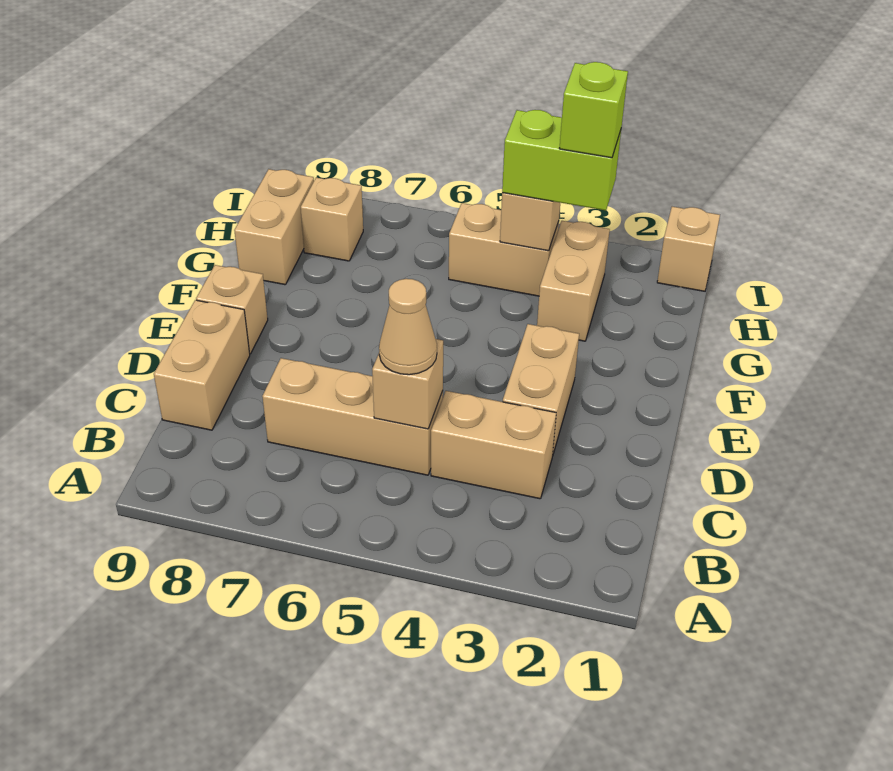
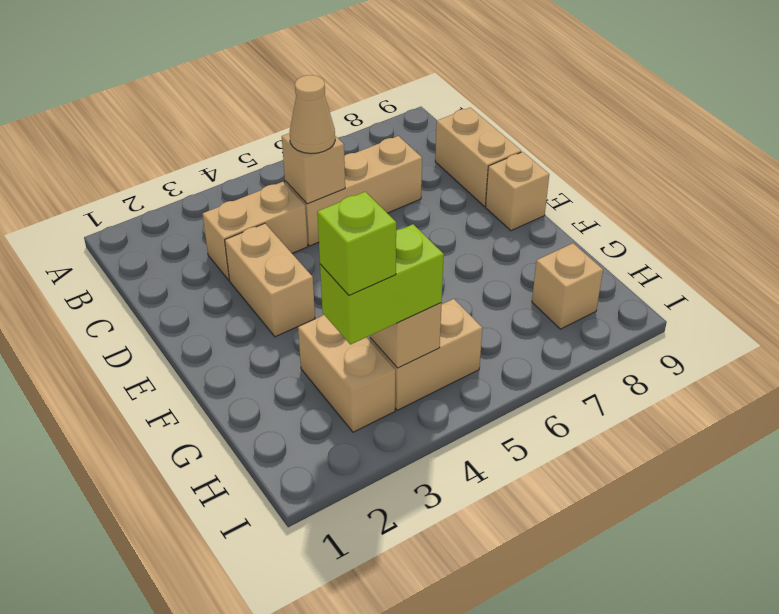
tan 1x2 brick [234,169,314,285] -> none
tan 1x1 brick [657,207,720,291] -> none

